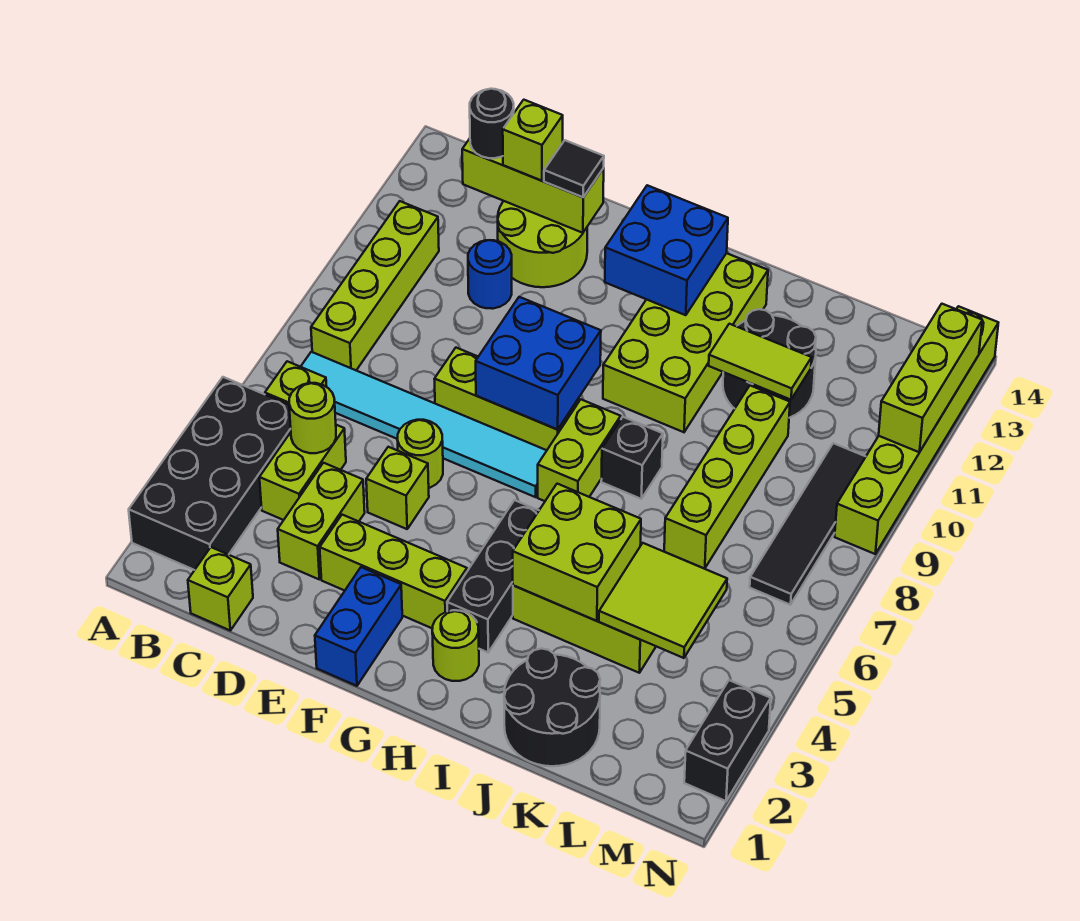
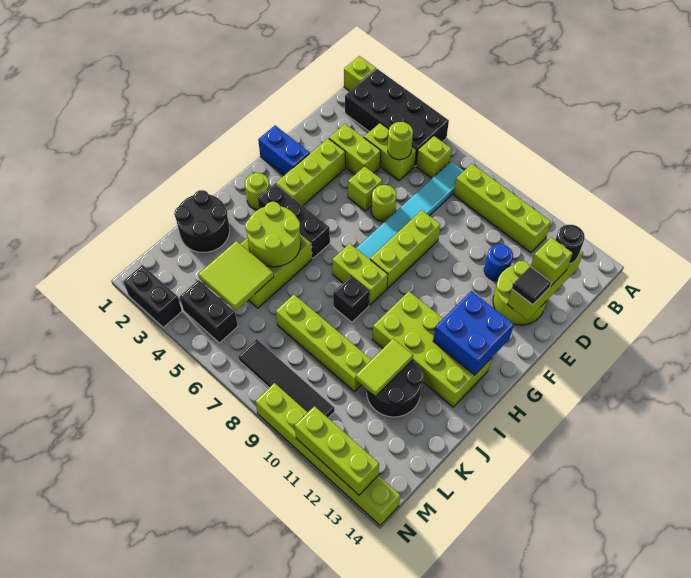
lime 1x1 brick [188,547,253,630] -> lime 1x1 brick moved to [344,56,376,91]
blue 2x2 brick [476,297,601,430] -> none
lime 2x2 brick [513,484,641,621] -> lime 2x2 round brick [245,202,301,267]
none -> black 1x2 brick [180,280,238,343]

